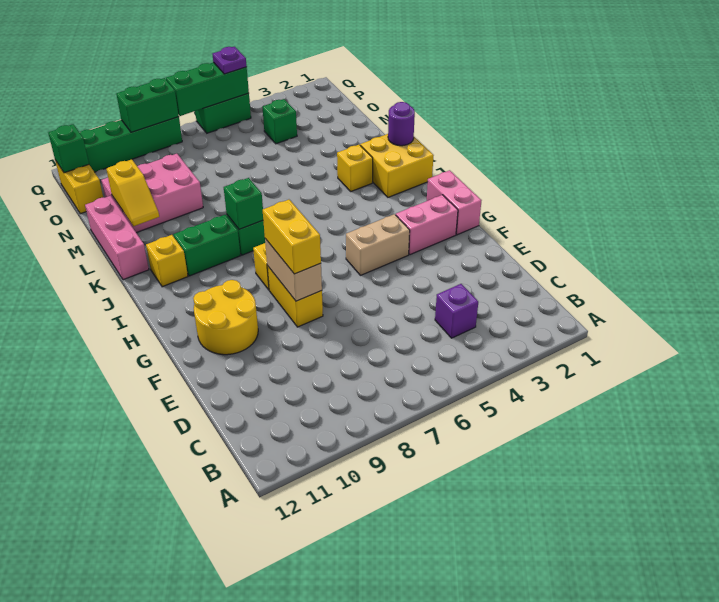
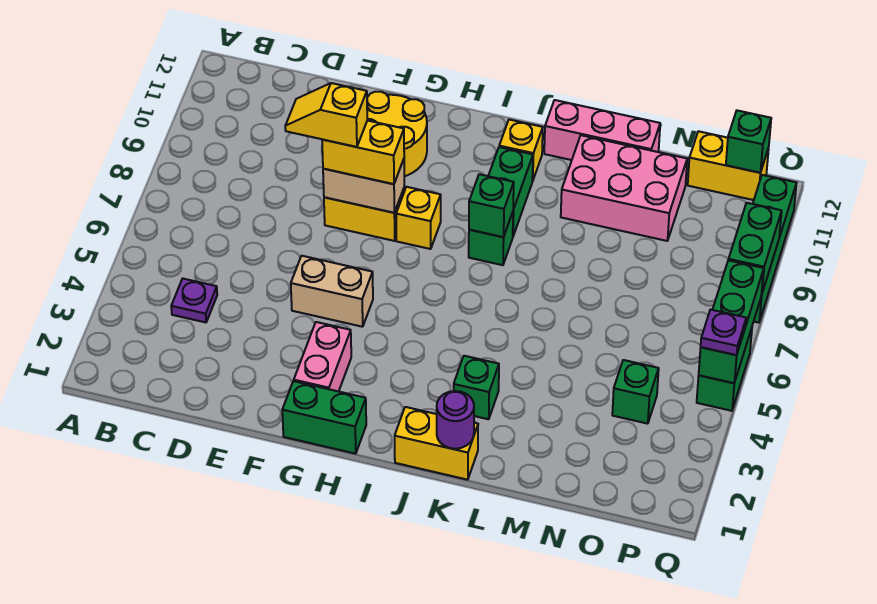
purple 1x1 brick [435,284,478,338] -> purple 1x1 plate [171,279,217,322]
pink 1x2 brick [427,170,481,235] -> green 1x2 brick [282,381,366,454]
tan 1x2 brick [346,214,410,275] -> tan 1x2 brick turned to [291,256,373,327]
yellow 2x2 brick [360,134,434,197] -> yellow 1x2 brick [395,407,478,480]
yellow 1x1 brick [337,145,373,191] -> green 1x1 brick [454,356,499,419]
yellow 1x2 slope [106,159,159,226] -> yellow 1x2 slope moved to [285,83,367,147]
pink 2x3 brick [101,153,203,233] -> pink 2x3 brick turned to [561,135,687,241]

